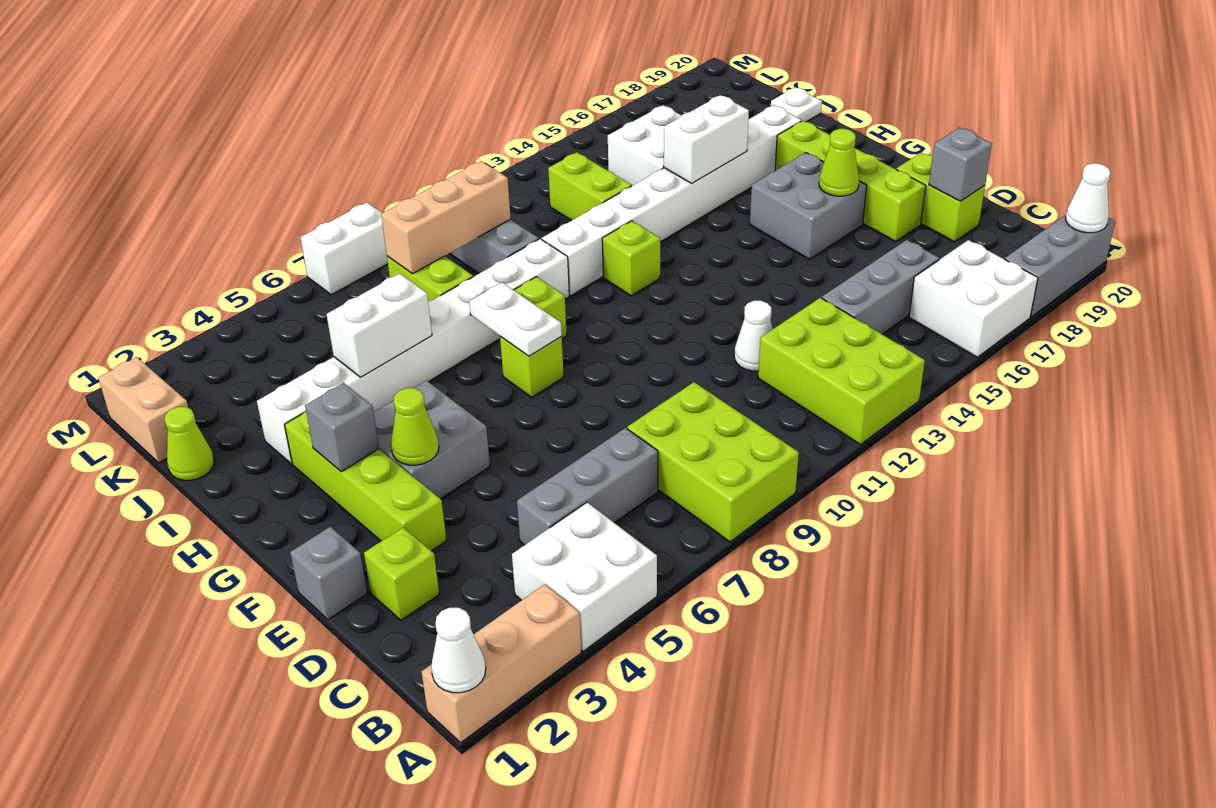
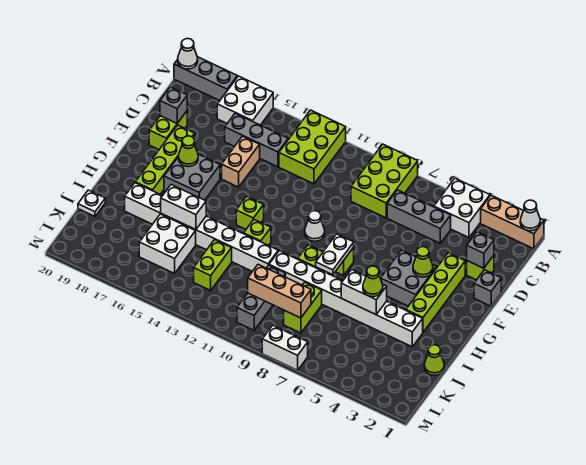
white 1x1 cone [734,301,773,371] -> white 1x1 cone moved to [305,211,325,241]
grey 1x1 brick [305,383,379,472] -> grey 1x1 brick moved to [467,232,494,268]
none -> lime 1x1 brick [236,197,264,229]
none -> lime 1x1 cone [363,266,383,297]
tan 1x2 brick [98,357,188,463] -> tan 1x2 brick moved to [222,136,260,187]

